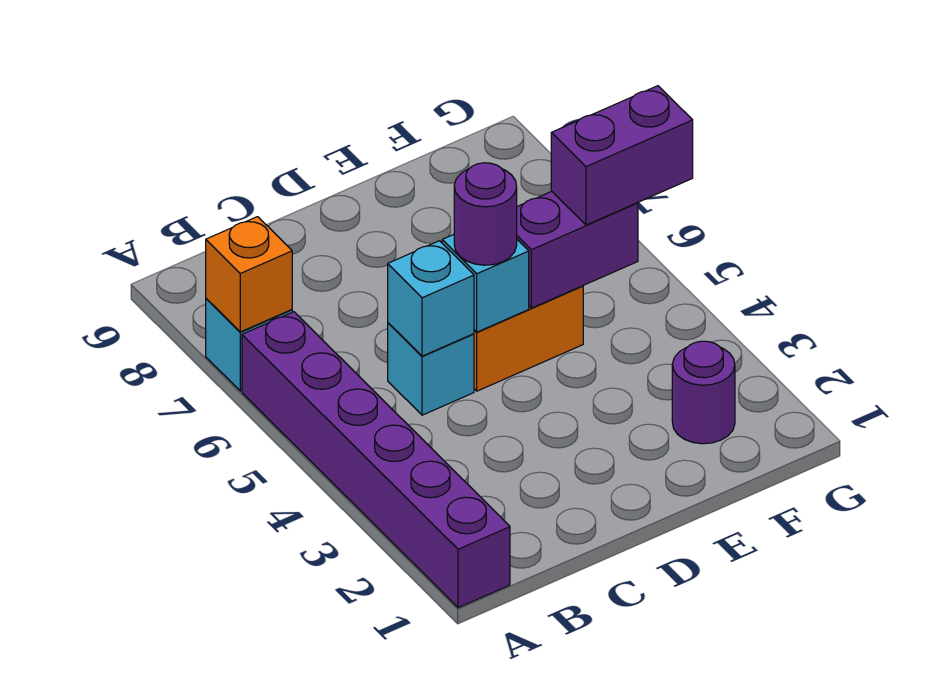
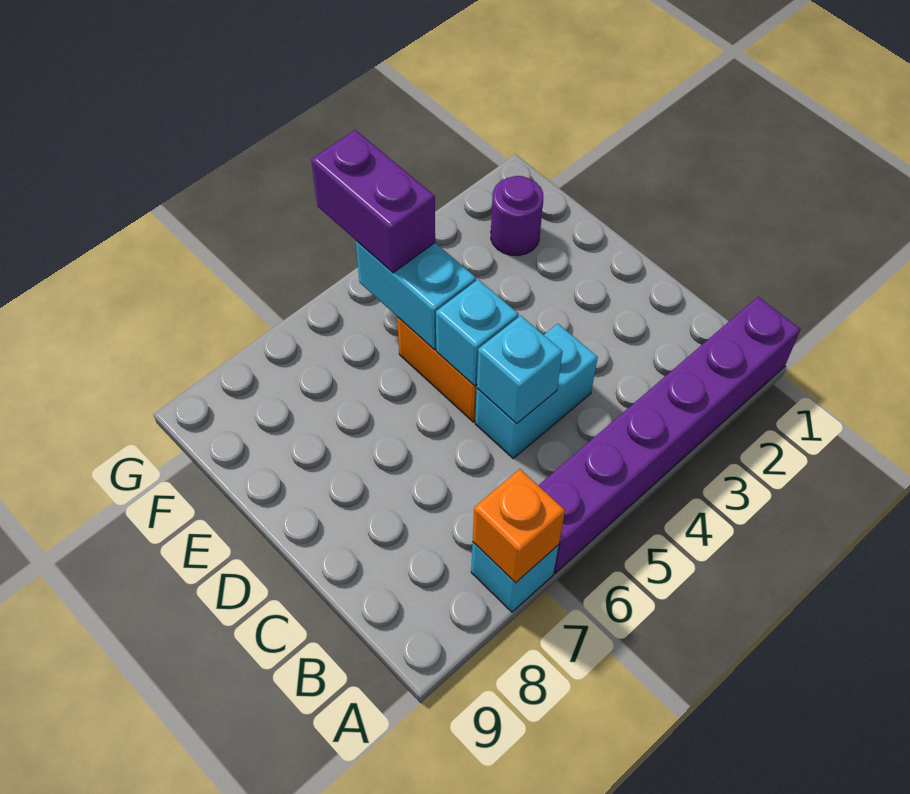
cyan 1x1 brick [388,323,474,415] -> cyan 1x2 brick [475,324,598,458]
purple 1x1 round brick [454,163,517,265] -> none
purple 1x2 brick [517,191,638,308] -> cyan 1x2 brick [356,241,476,350]

